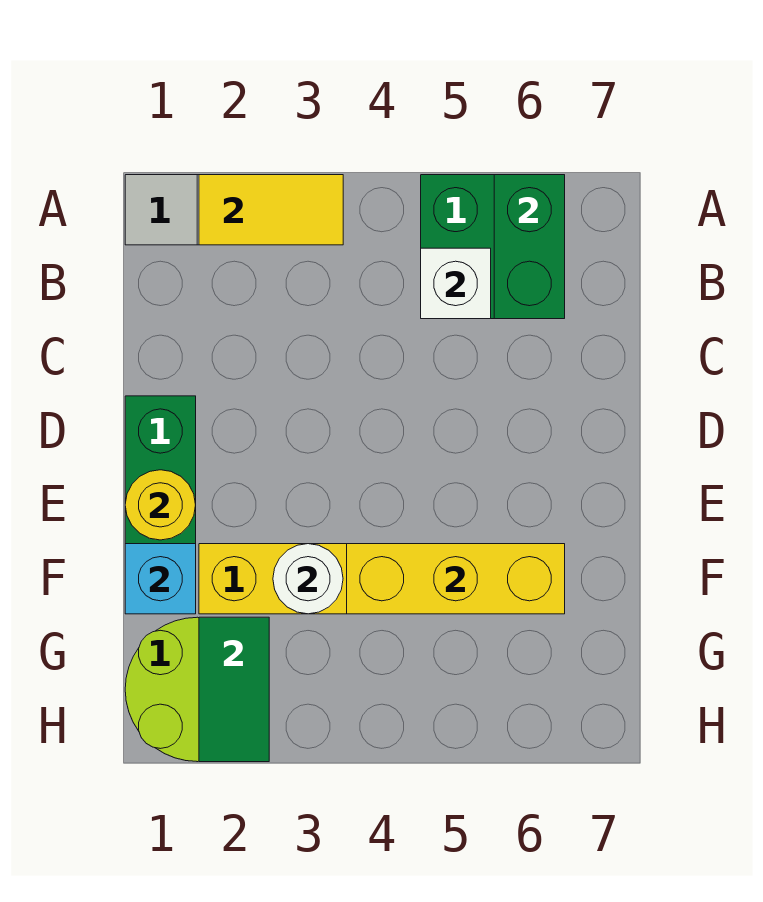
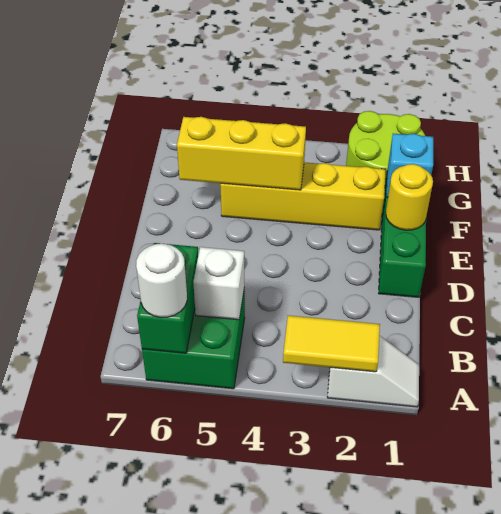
white 1x1 round brick [273,544,343,614] -> white 1x1 round brick moved to [136,244,187,318]
green 1x2 tile [199,617,269,762] -> none

